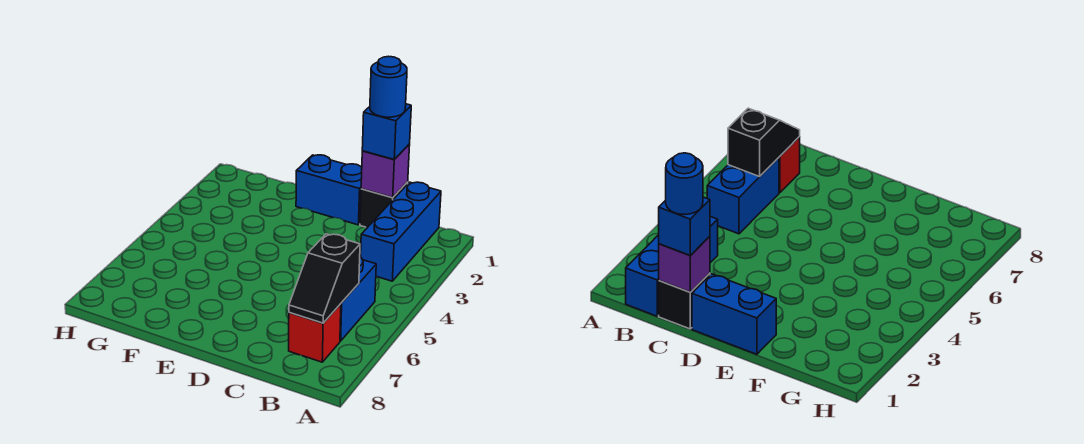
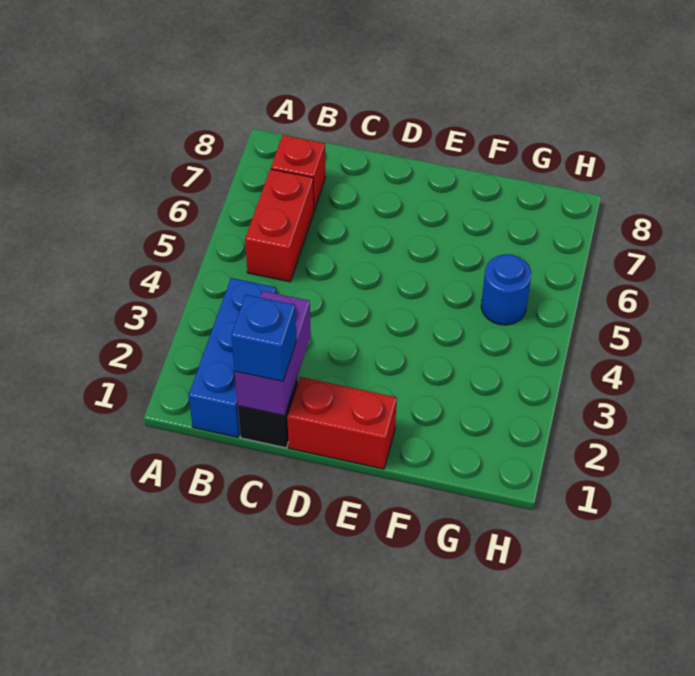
blue 1x2 brick [340,257,376,341] -> red 1x2 brick [245,169,314,282]
black 1x2 slope [289,234,360,323] -> none
purple 1x1 brick [361,144,410,197] -> purple 1x2 brick [235,291,311,416]
blue 1x1 round brick [370,56,407,117] -> blue 1x1 round brick moved to [481,254,531,325]
blue 1x2 brick [296,155,362,225] -> red 1x2 brick [287,377,397,469]

